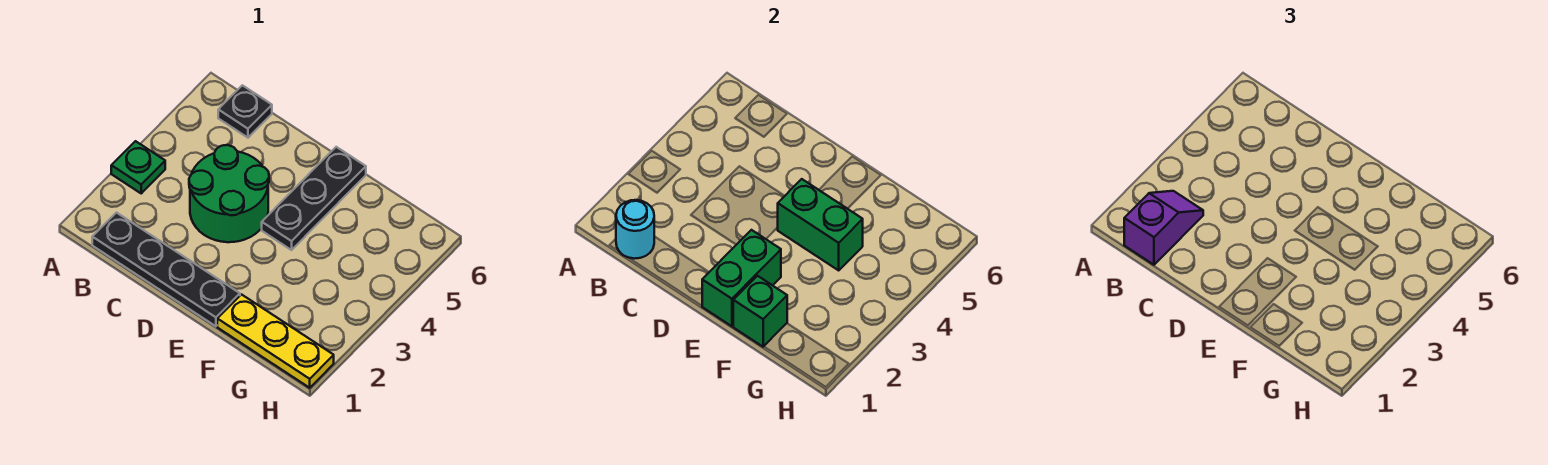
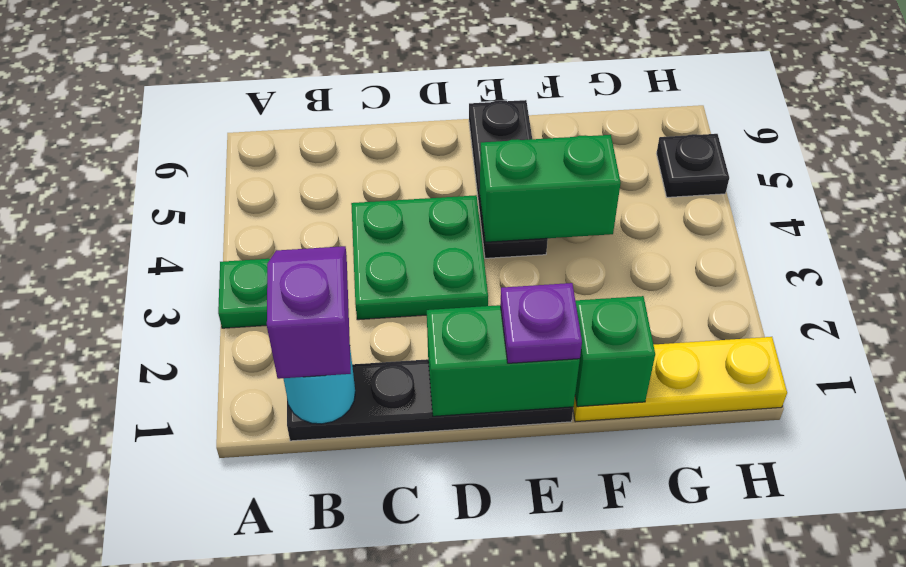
black 1x1 plate [218,85,272,138] -> black 1x1 plate moved to [657,134,729,197]
green 2x2 round brick [189,145,269,242] -> green 2x2 plate [351,195,488,320]
green 1x2 brick [702,230,781,326] -> green 1x2 brick turned to [427,305,580,416]
none -> purple 1x1 plate [500,283,582,363]

